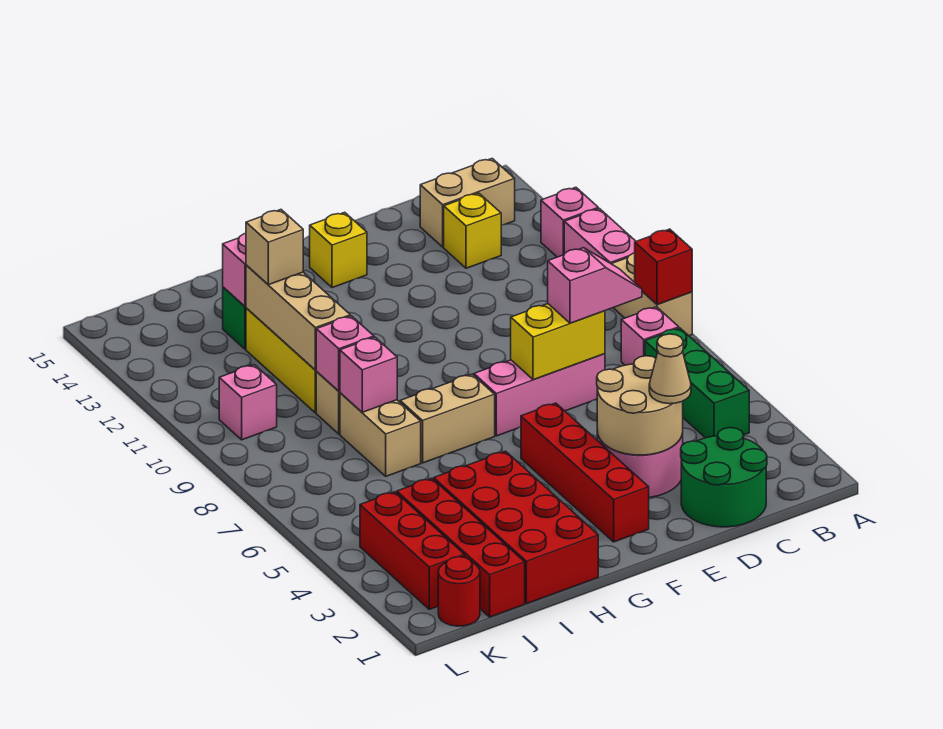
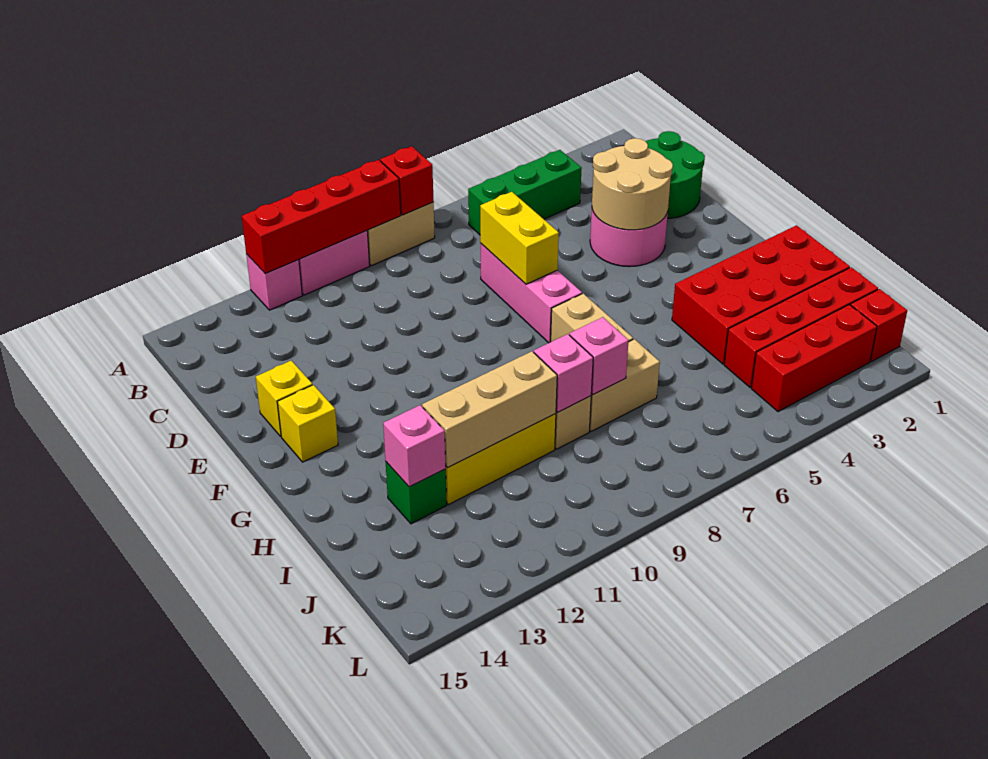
pink 1x1 brick [621,307,679,365] -> none
tan 1x2 brick [420,159,515,247] -> none
pink 1x2 slope [548,248,642,323] -> none
yellow 1x1 brick [444,193,501,268] -> yellow 1x1 brick moved to [256,361,312,436]
tan 1x1 cone [649,334,691,404] -> none
red 1x4 brick [521,403,649,542] -> red 1x4 brick moved to [242,160,401,274]
tan 1x1 brick [246,210,303,285] -> none
red 1x1 round brick [438,557,480,626] -> red 1x1 brick [851,289,907,362]
pink 1x1 brick [219,365,277,440] -> none

